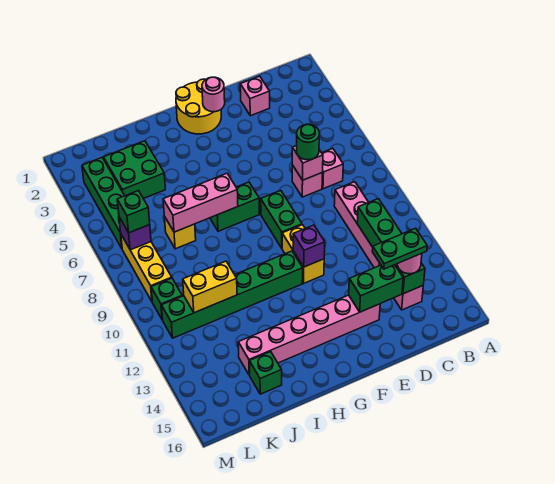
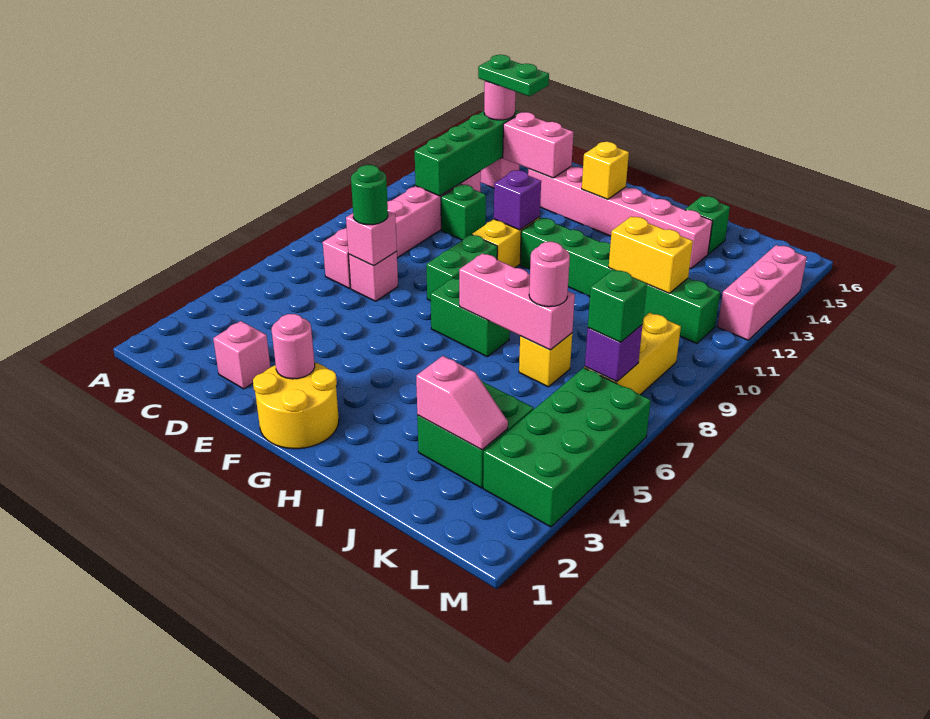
green 1x2 brick [349,265,403,312] -> pink 1x2 brick [502,112,573,178]
none -> yellow 1x1 brick [582,142,629,199]
none -> pink 1x2 slope [416,356,508,450]
none -> pink 1x1 round brick [529,242,570,307]
green 1x4 brick [82,158,124,248] -> green 2x4 brick [483,368,651,527]
green 1x1 brick [151,278,182,320] -> green 1x1 brick moved to [441,185,486,240]
none -> pink 1x3 brick [718,245,807,340]

